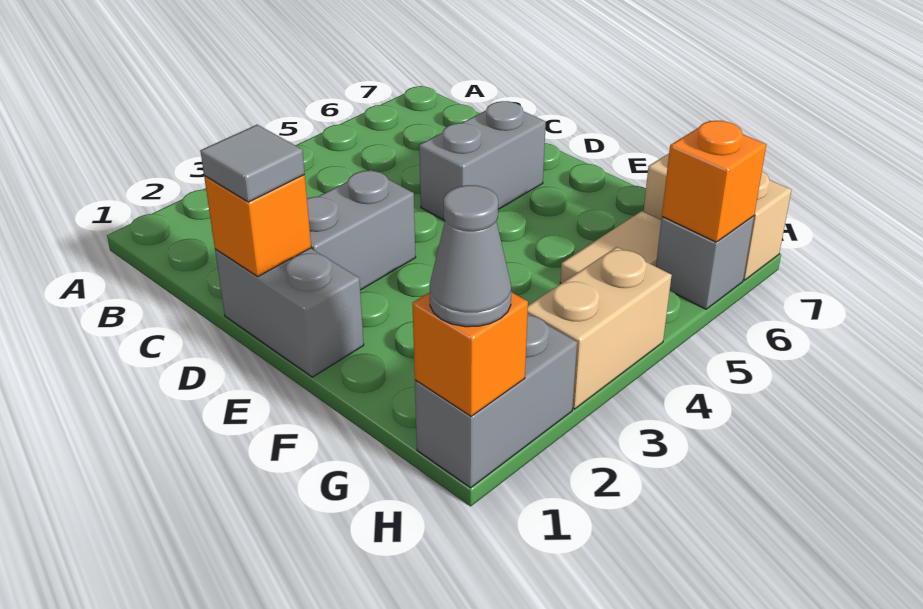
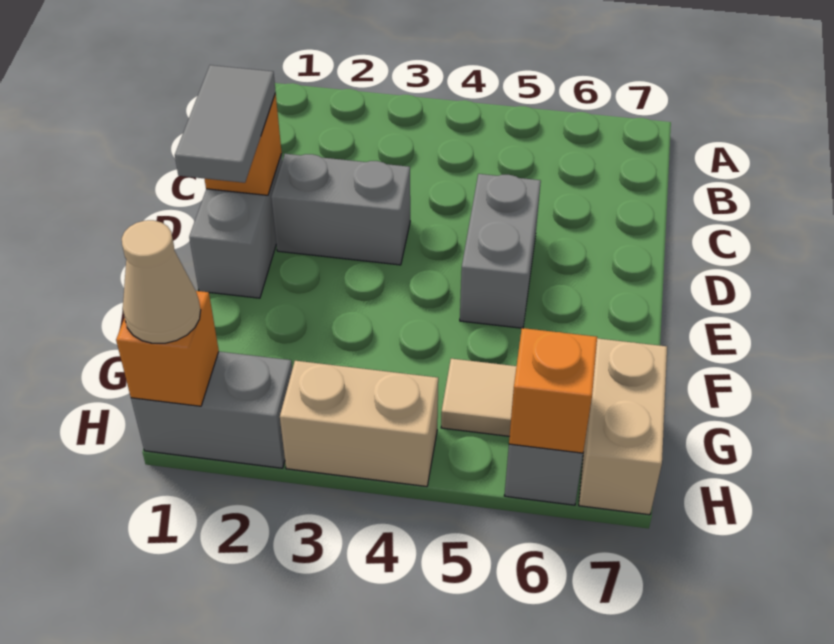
grey 1x1 tile [200,125,305,202] -> grey 1x2 tile [175,65,276,183]
grey 1x2 brick [419,101,546,220] -> grey 1x2 brick turned to [460,174,541,328]
grey 1x1 cone [430,185,511,327] -> tan 1x1 cone [122,220,201,343]

